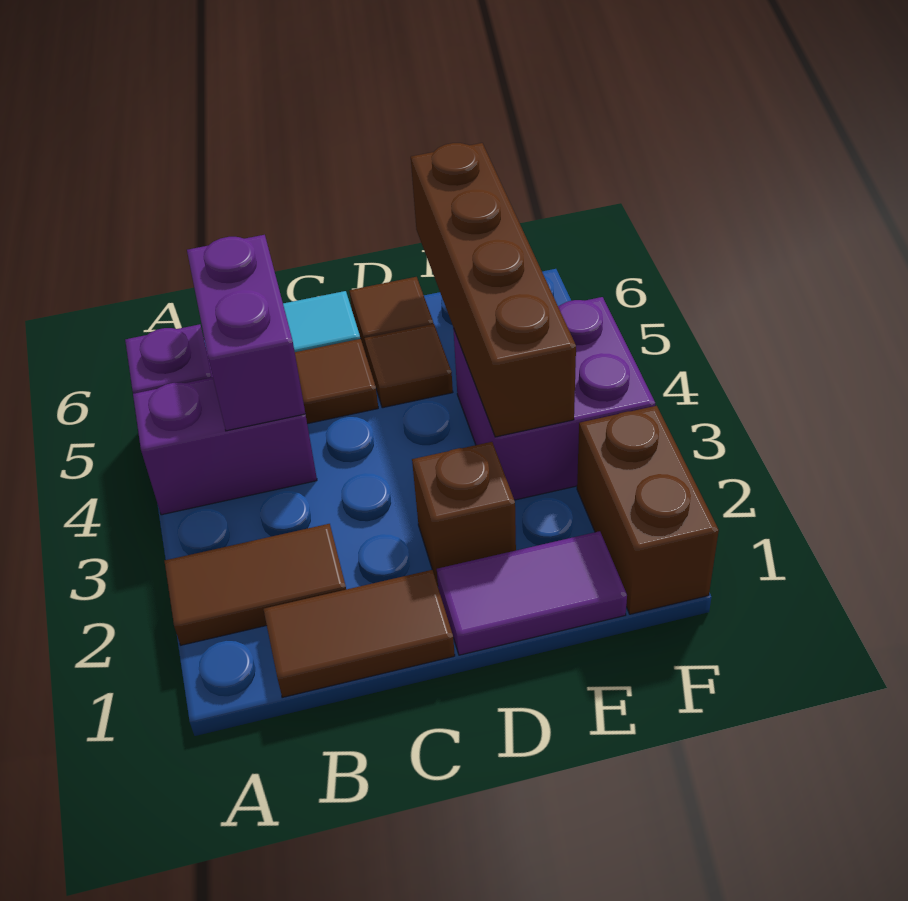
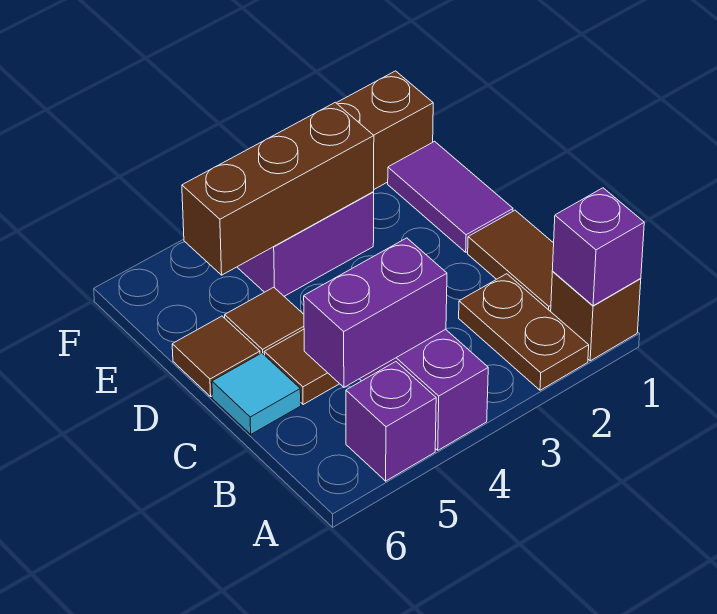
none -> purple 1x1 brick [552,188,644,306]
brown 1x2 tile [165,524,346,645] -> brown 1x2 plate [459,274,589,390]
brown 1x1 brick [412,442,516,586] -> brown 1x1 brick moved to [551,272,641,361]
brown 1x4 brick [411,143,576,437] -> brown 1x3 brick [182,102,374,275]

